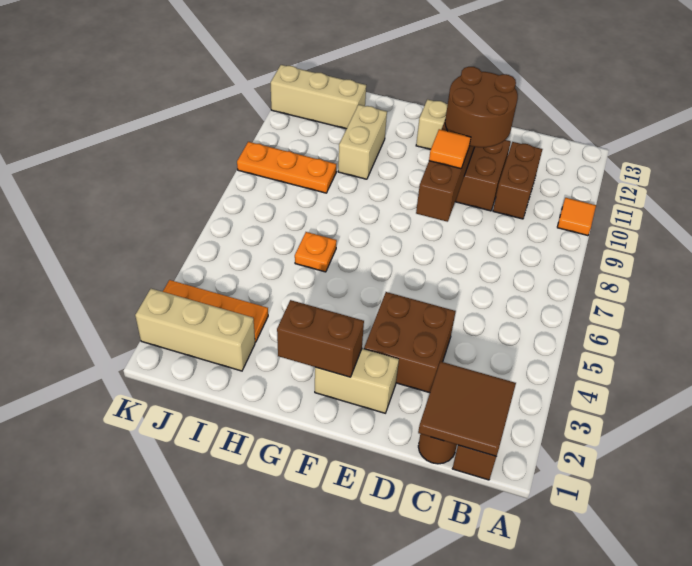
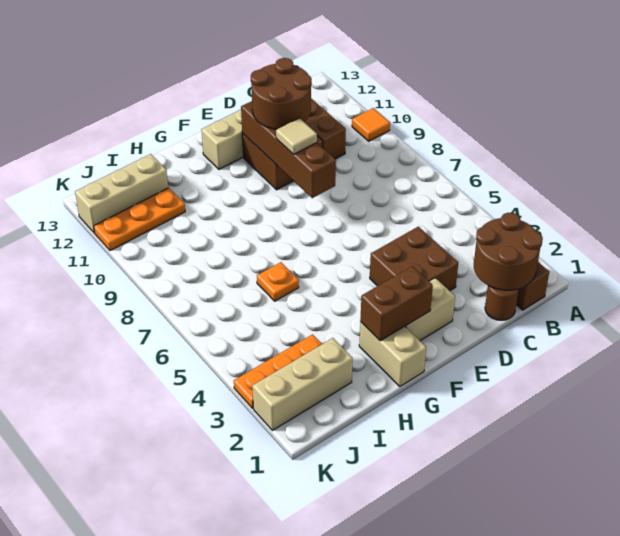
brown 2x2 tile [418,361,516,456] -> brown 2x2 round brick [474,213,543,290]
orange 1x1 tile [429,129,471,169] -> tan 1x1 tile [276,118,317,154]
tan 1x2 brick [338,105,387,179] -> tan 1x2 brick moved to [359,322,426,386]
orange 1x3 plate [237,142,336,193] -> orange 1x3 plate moved to [94,188,185,251]

